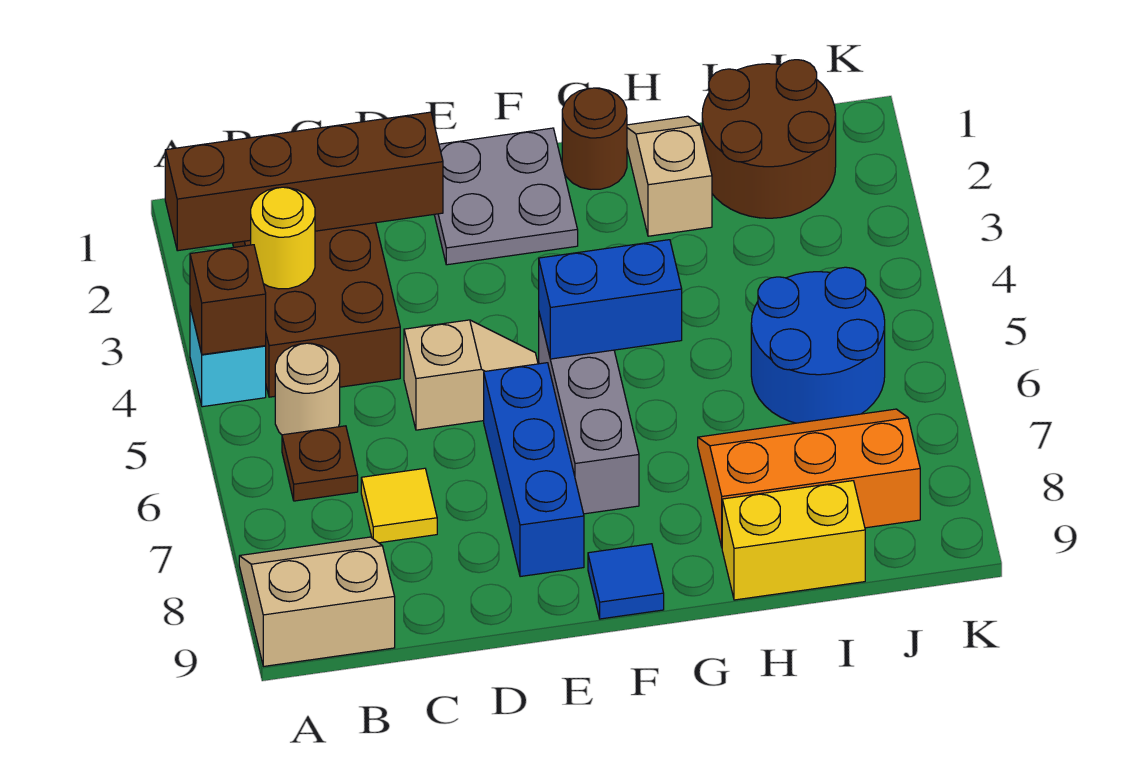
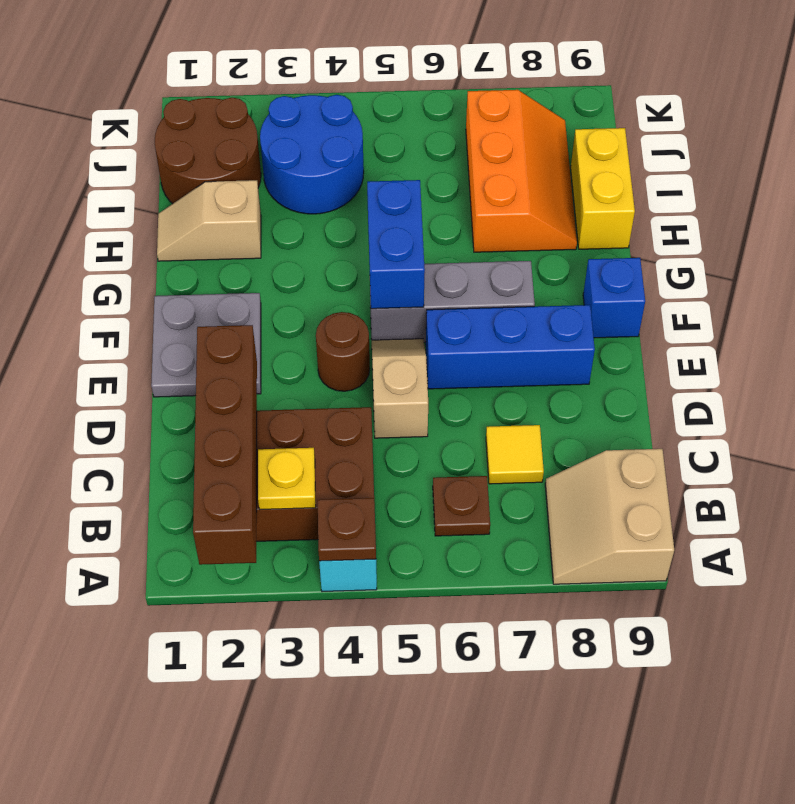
brown 1x1 brick [190,245,266,355] -> brown 1x1 plate [318,498,376,561]
yellow 1x1 round brick [251,187,315,289] -> yellow 1x1 plate [258,448,316,510]
tan 1x1 round brick [275,343,340,435] -> none
blue 1x1 tile [588,544,664,619] -> blue 1x1 brick [583,258,645,338]
brown 1x1 round brick [562,88,627,190] -> brown 1x1 round brick moved to [316,312,370,391]
orange 2x3 slope [698,409,920,547] -> orange 2x3 slope turned to [466,90,577,252]
blue 2x2 round brick [751,267,885,423] -> blue 2x2 round brick moved to [260,95,364,214]

